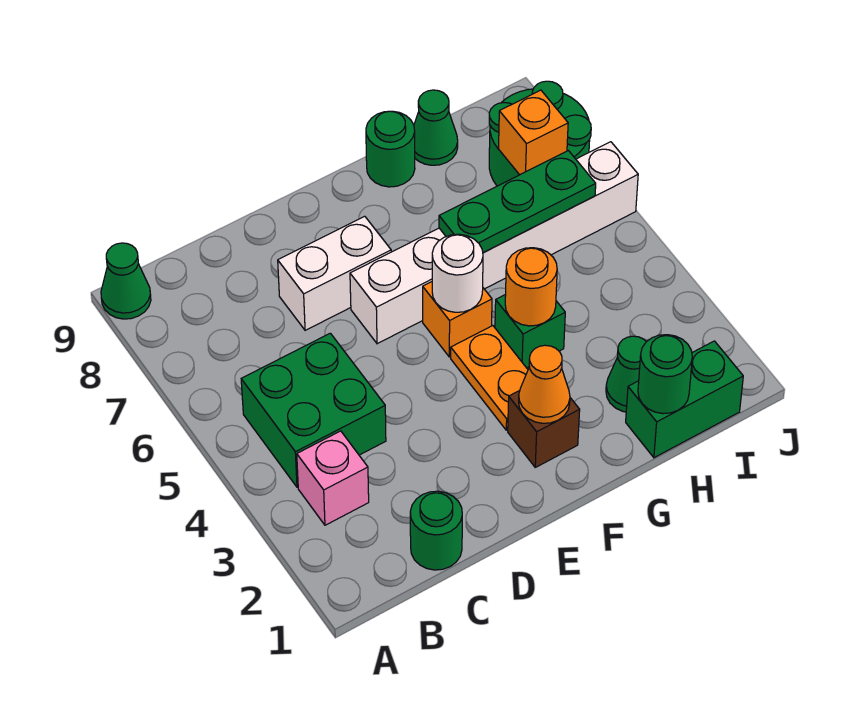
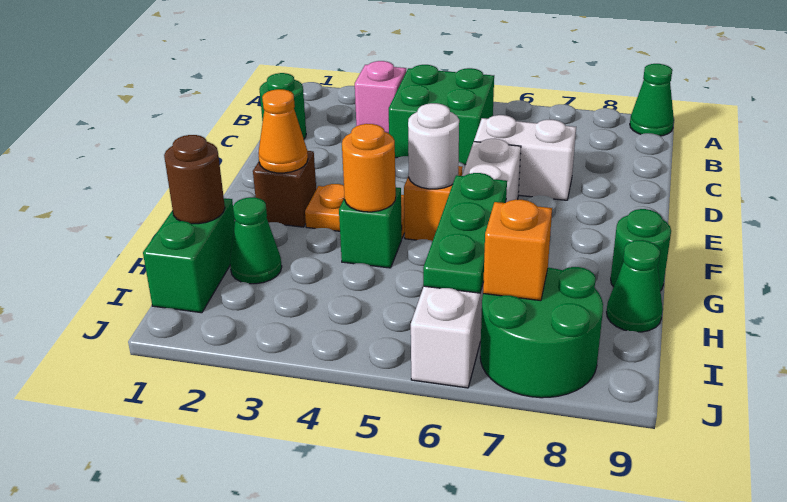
white 1x2 brick [278,216,391,330] -> white 1x2 brick turned to [474,115,576,200]
green 1x1 round brick [638,335,692,414] -> brown 1x1 round brick [164,135,225,224]

